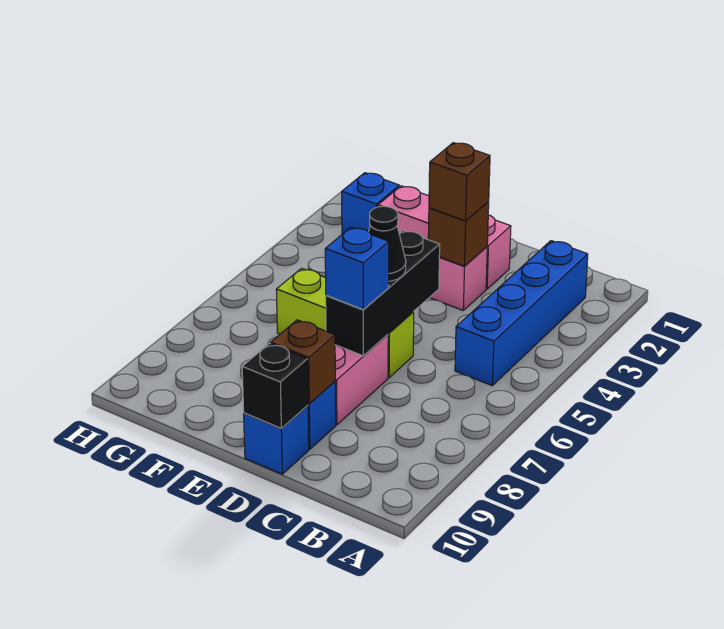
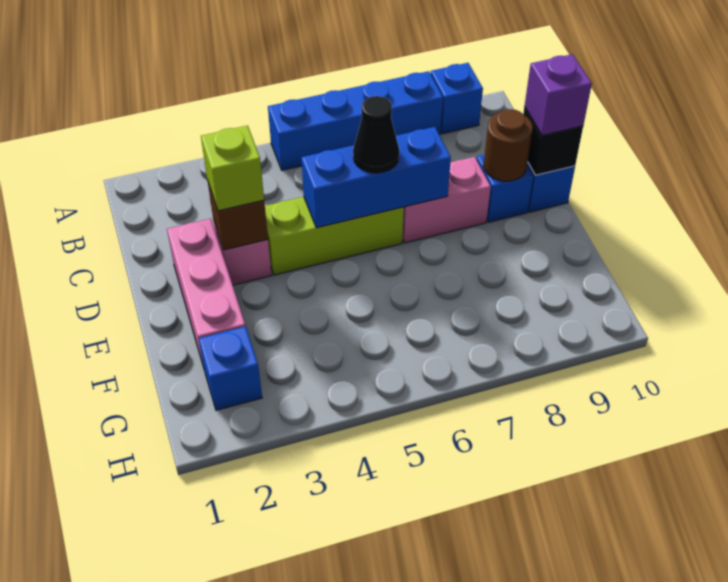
blue 1x4 brick [455,241,588,385] -> blue 1x4 brick moved to [268,71,443,170]
brown 1x1 brick [429,143,490,221] -> lime 1x1 brick [201,126,264,211]
black 1x3 brick [326,231,440,356] -> blue 1x3 brick [301,127,451,228]
lime 1x3 brick [276,268,414,378] -> lime 1x3 brick turned to [265,197,404,275]
blue 1x1 brick [325,227,389,310] -> blue 1x1 brick moved to [431,63,483,134]
brown 1x1 brick [271,320,335,403] -> brown 1x1 round brick [483,109,533,181]
none -> purple 1x1 brick [525,54,592,135]

